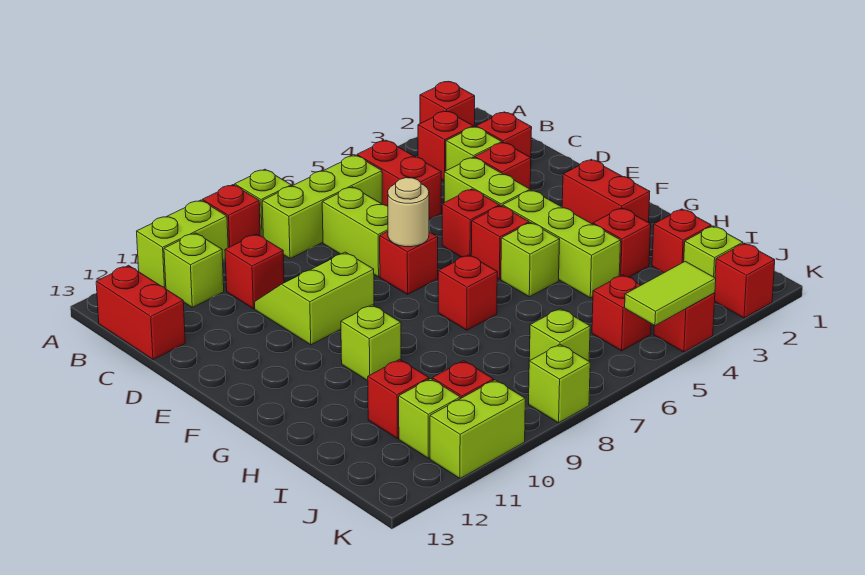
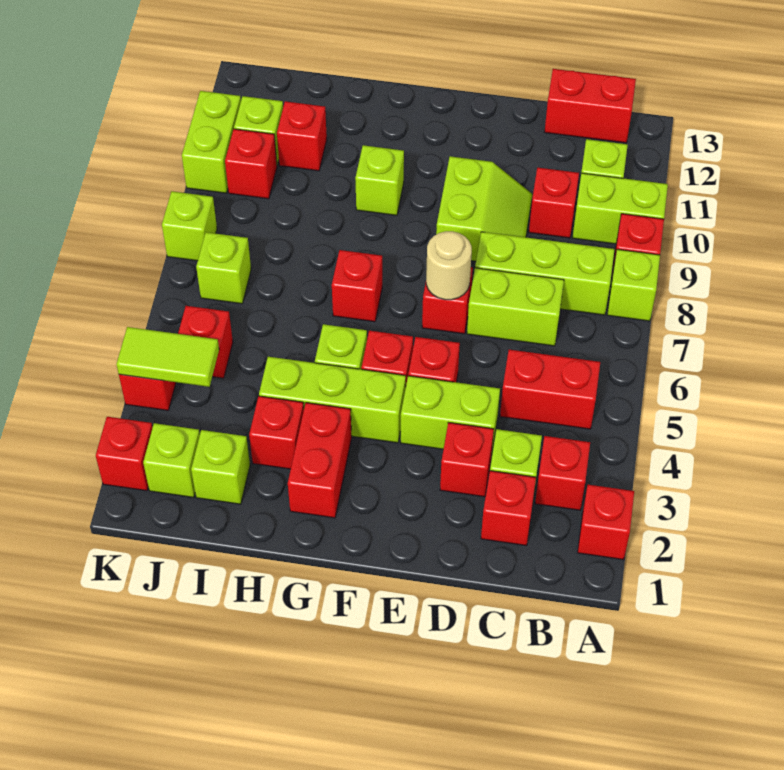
lime 1x2 brick [137,200,228,289] -> lime 1x2 brick turned to [573,173,668,244]
lime 1x3 brick [262,155,382,259] -> lime 1x3 brick turned to [475,232,615,315]
red 1x2 brick [562,159,650,224] -> red 1x2 brick turned to [288,403,352,518]
red 1x1 brick [652,209,711,273] -> lime 1x1 brick [191,430,250,504]
lime 1x2 tile [625,261,716,326] -> lime 1x2 tile turned to [116,327,219,387]

